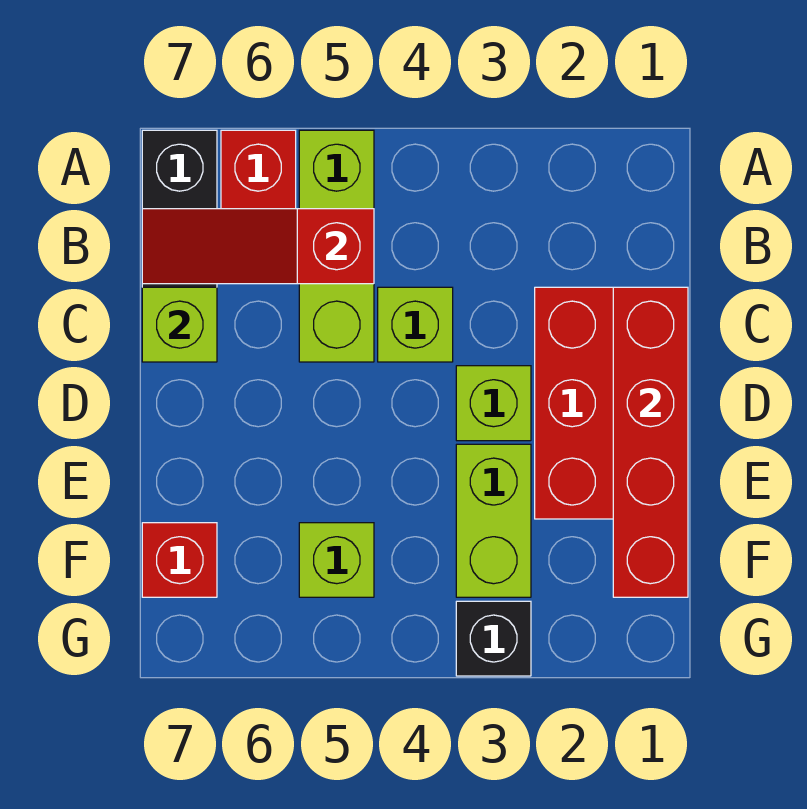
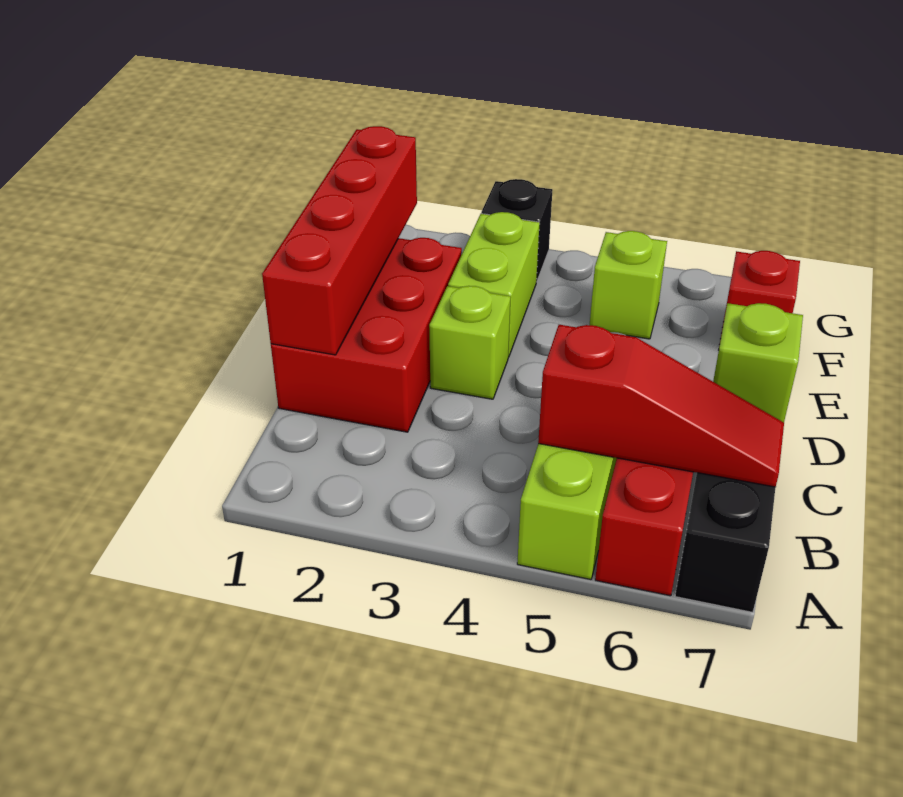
lime 1x1 brick [378,287,453,362] -> none

